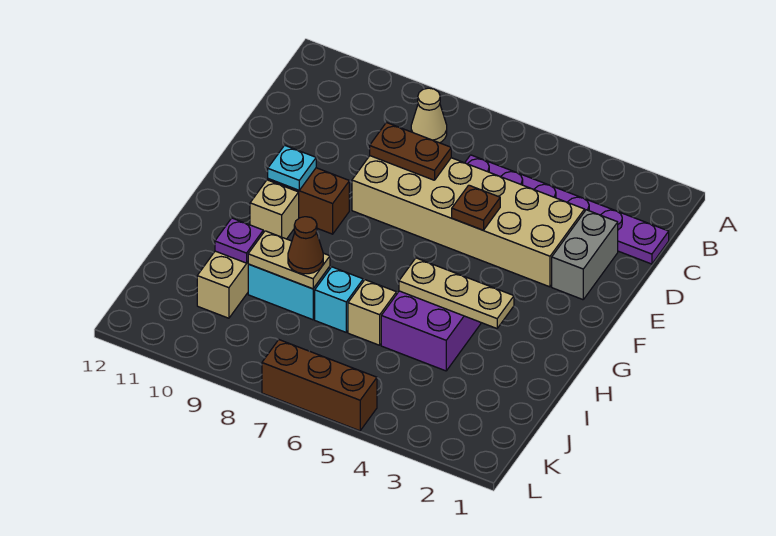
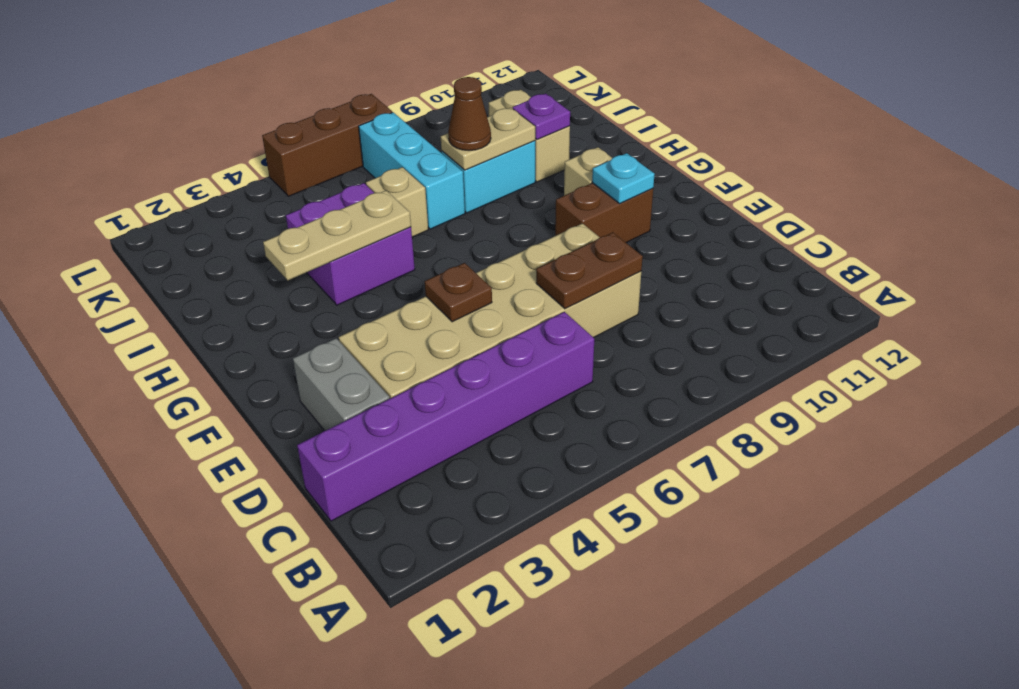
tan 1x1 cone [411,88,447,143] -> none
purple 1x6 plate [465,155,669,264] -> purple 1x6 brick [297,312,594,521]
cyan 1x1 brick [315,267,363,332] -> cyan 1x3 brick [359,112,465,229]

